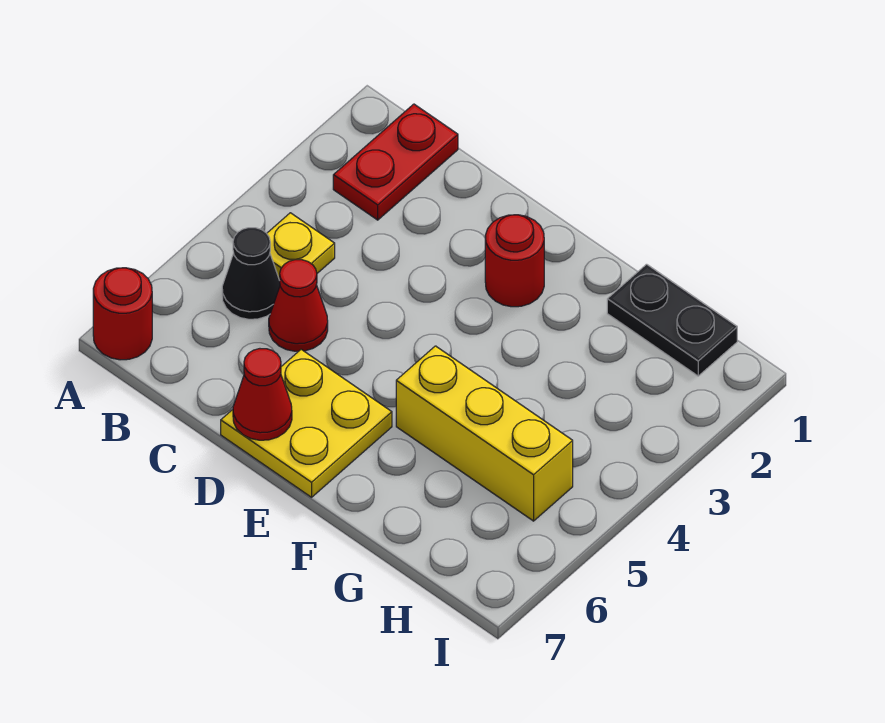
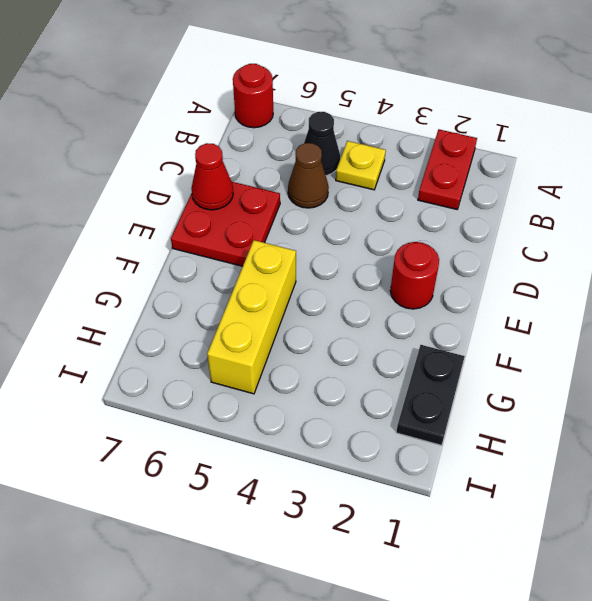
red 1x2 plate [333,104,458,220] -> red 1x2 plate turned to [418,129,477,209]
red 1x1 cone [269,260,328,351] -> brown 1x1 cone [288,143,329,208]
yellow 2x2 plate [221,349,392,497] -> red 2x2 plate [171,182,280,266]

